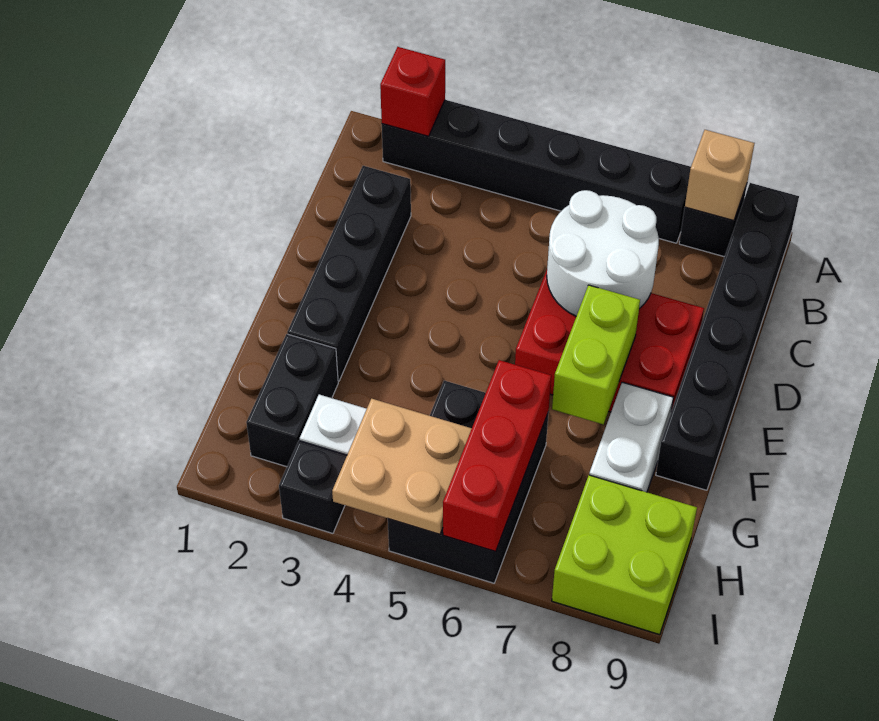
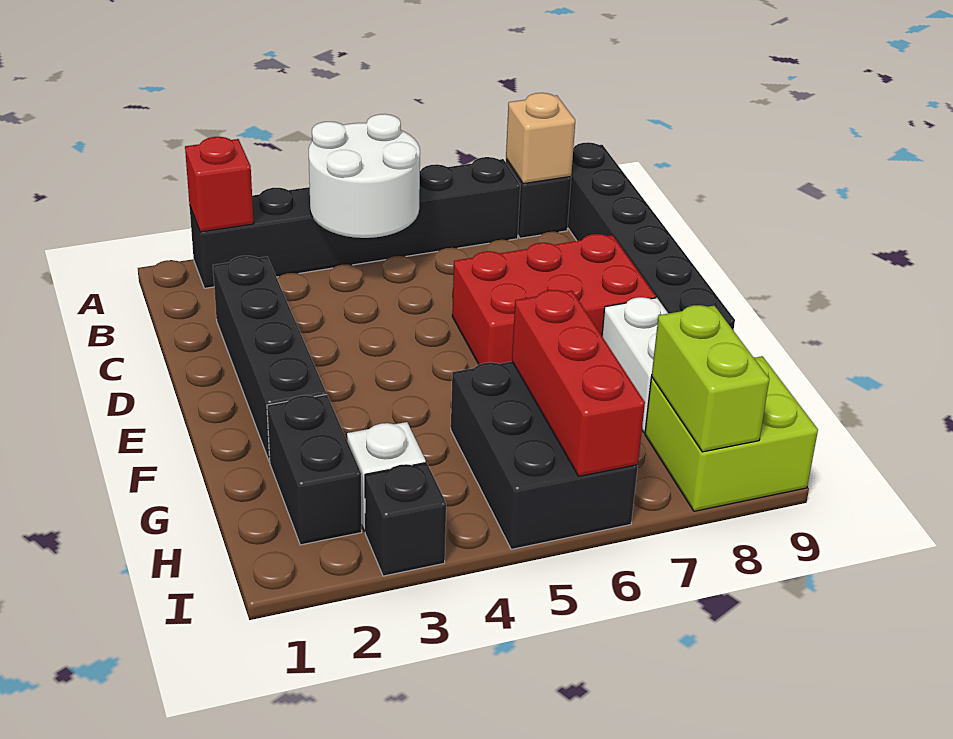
white 2x2 round brick [547,190,659,316] -> white 2x2 round brick moved to [309,114,420,238]
lime 1x2 brick [552,285,640,424] -> lime 1x2 brick moved to [652,305,769,452]
tan 2x2 plate [332,399,472,534] -> none

